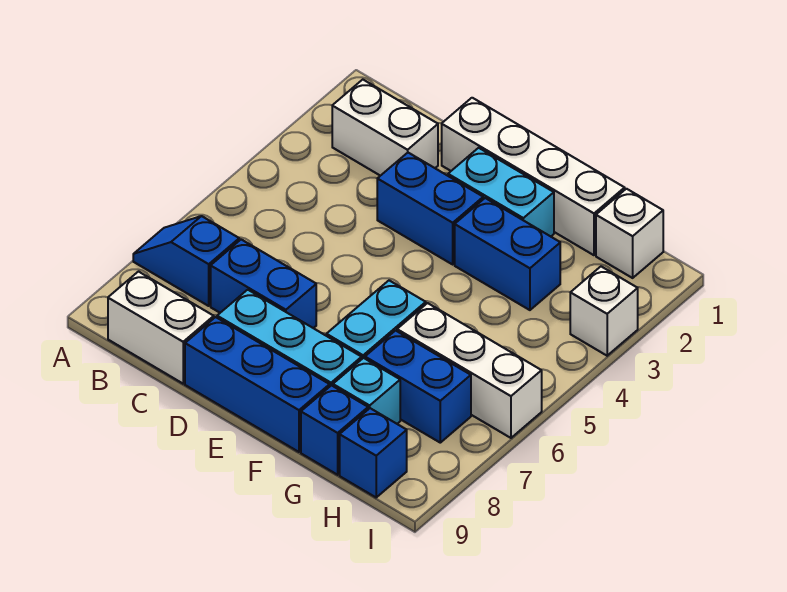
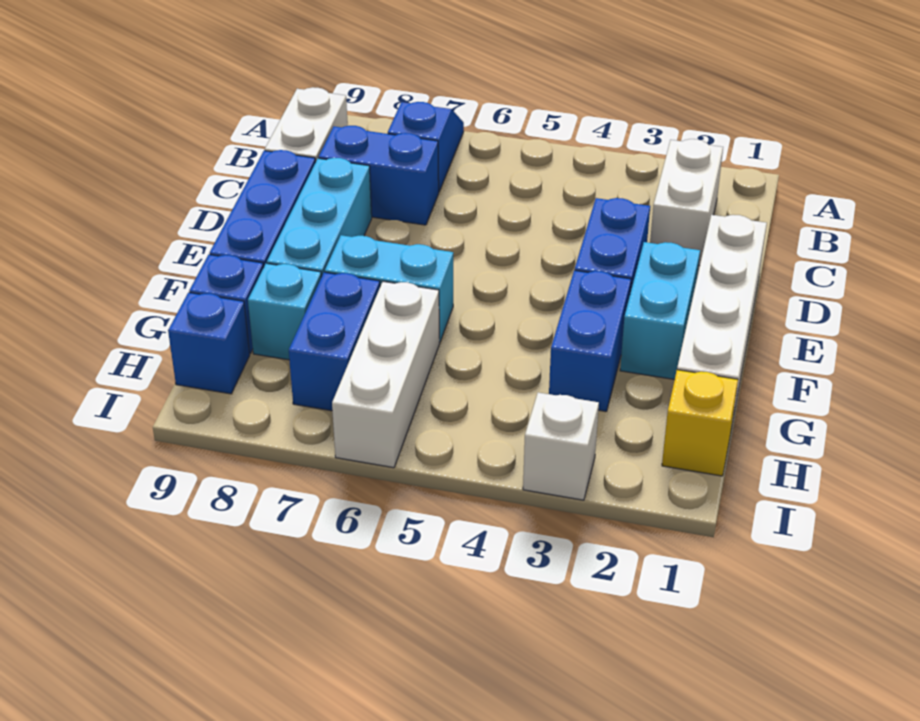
blue 1x2 brick [211,240,316,328] -> blue 1x2 brick turned to [319,126,439,225]
white 1x1 brick [596,189,663,278] -> yellow 1x1 brick [662,370,738,476]

